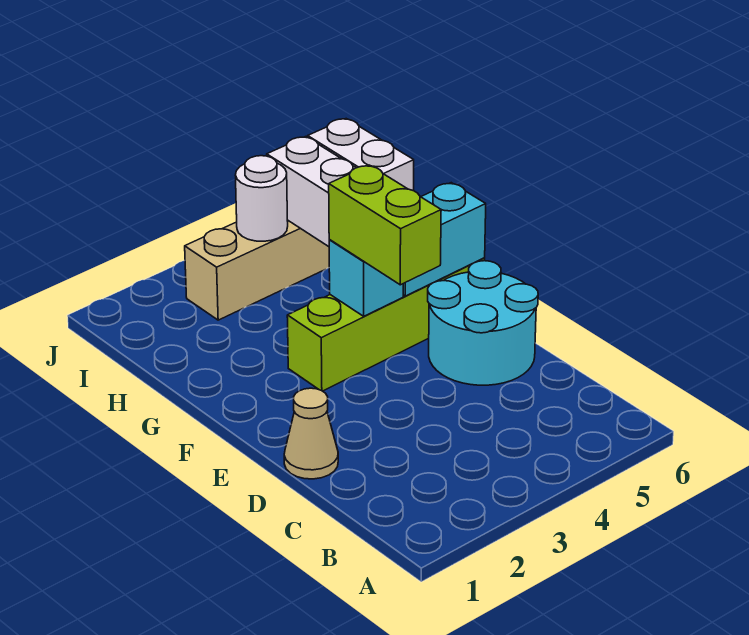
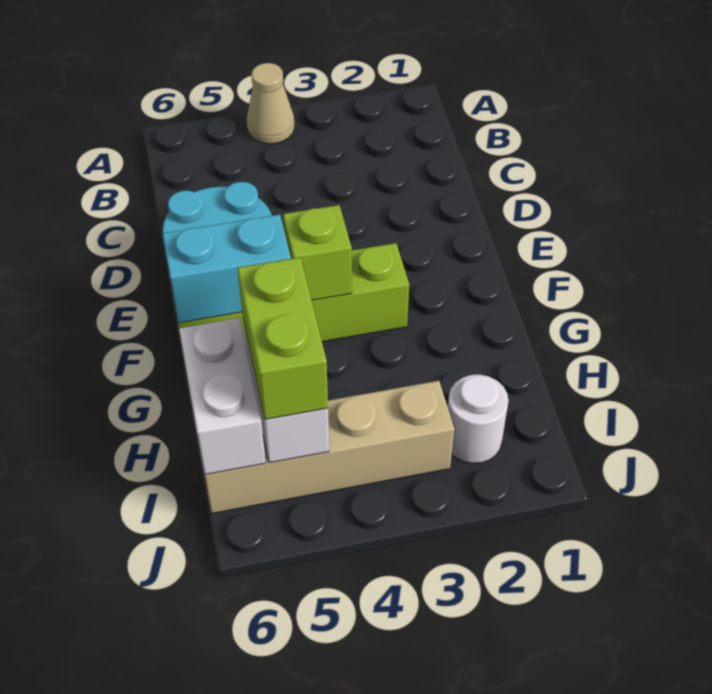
tan 1x1 cone [284,388,338,479] -> tan 1x1 cone moved to [247,63,295,144]
lime 1x2 brick [329,165,441,285] -> lime 1x2 brick moved to [237,257,328,420]
cyan 1x1 brick [329,240,403,316] -> lime 1x1 brick [283,205,352,300]
white 1x1 round brick [236,156,288,241] -> white 1x1 round brick moved to [448,375,508,463]

